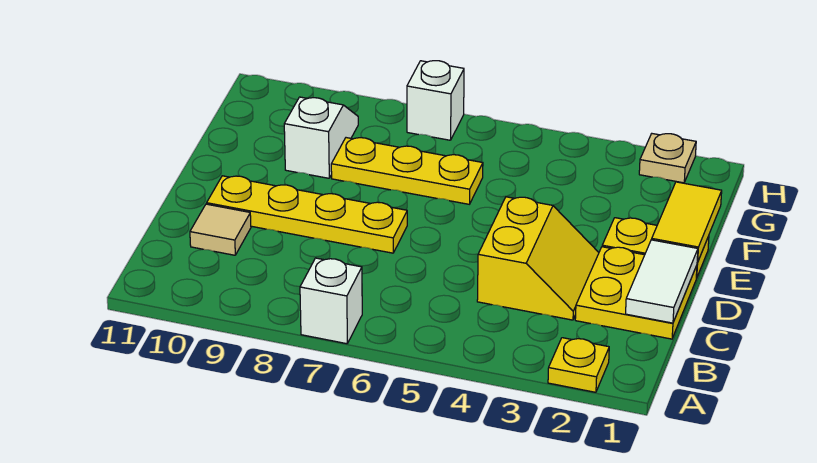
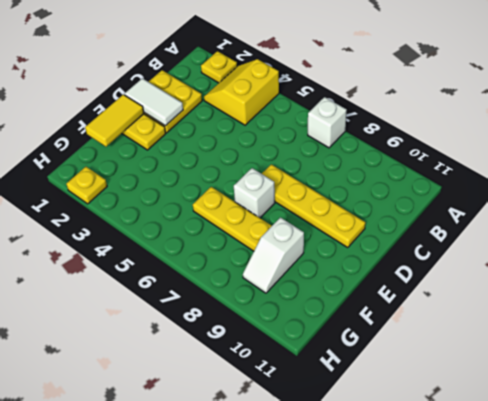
white 1x2 tile [626,240,698,323] -> white 1x2 tile turned to [124,78,183,126]
yellow 2x2 slope [477,197,599,320] -> yellow 2x2 slope moved to [204,59,279,125]
tan 1x1 tile [190,204,251,255] -> none
tan 1x1 plate [639,134,696,183] -> yellow 1x1 plate [66,167,107,204]
white 1x1 brick [407,61,464,140] -> white 1x1 brick moved to [234,168,275,218]

